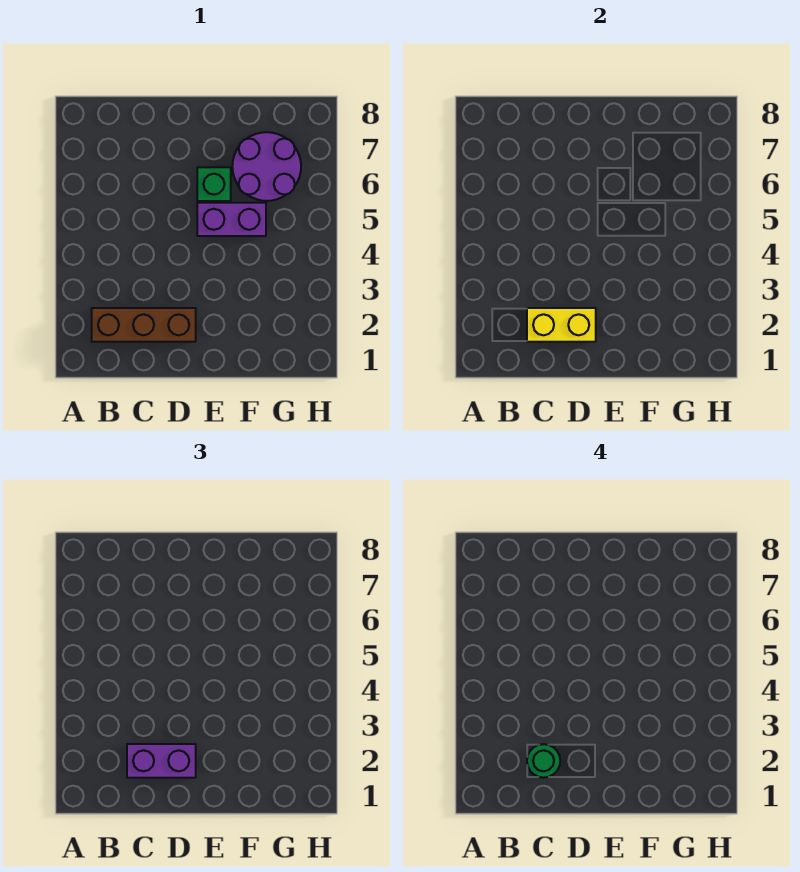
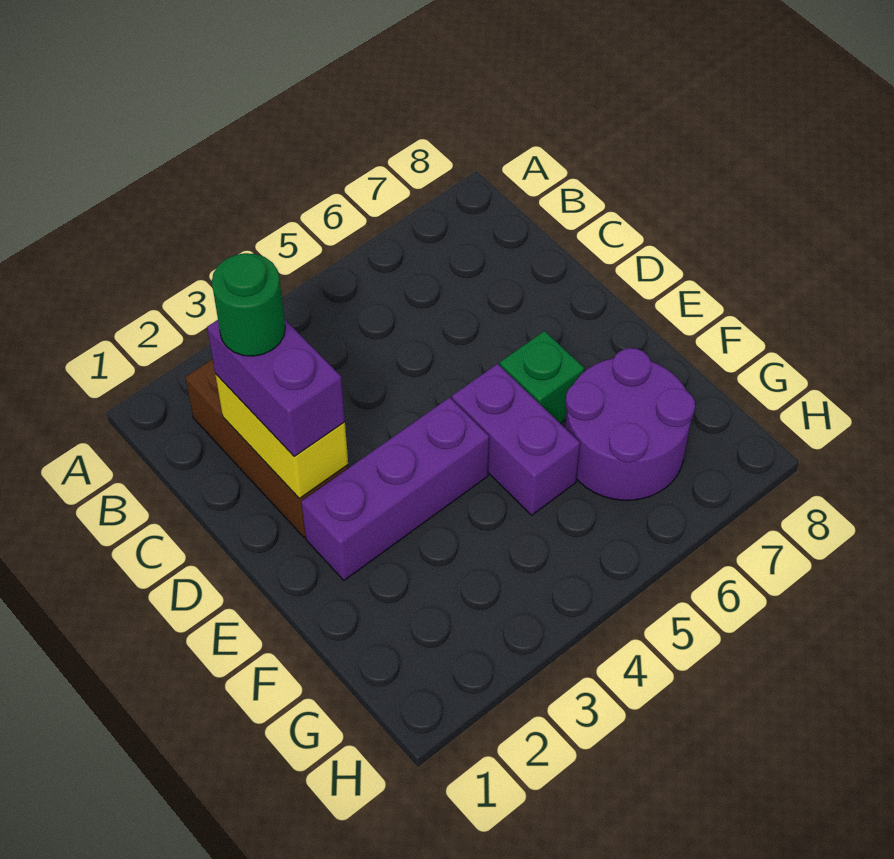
none -> purple 1x3 brick [301,397,489,580]

